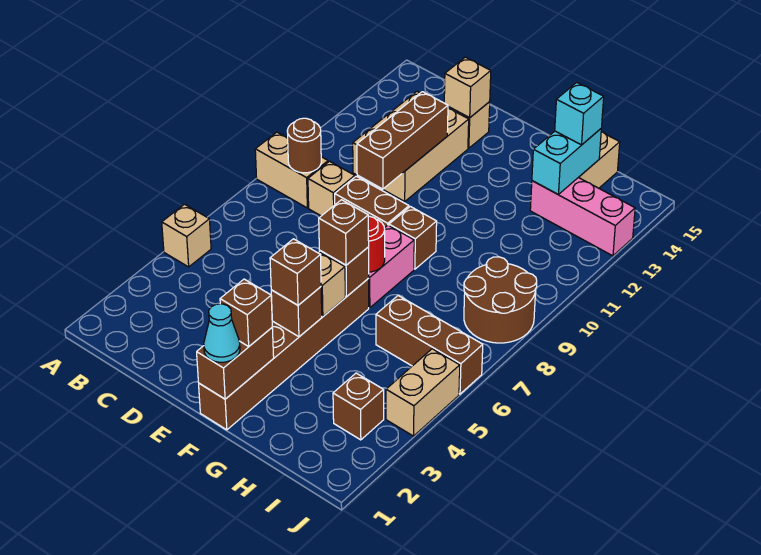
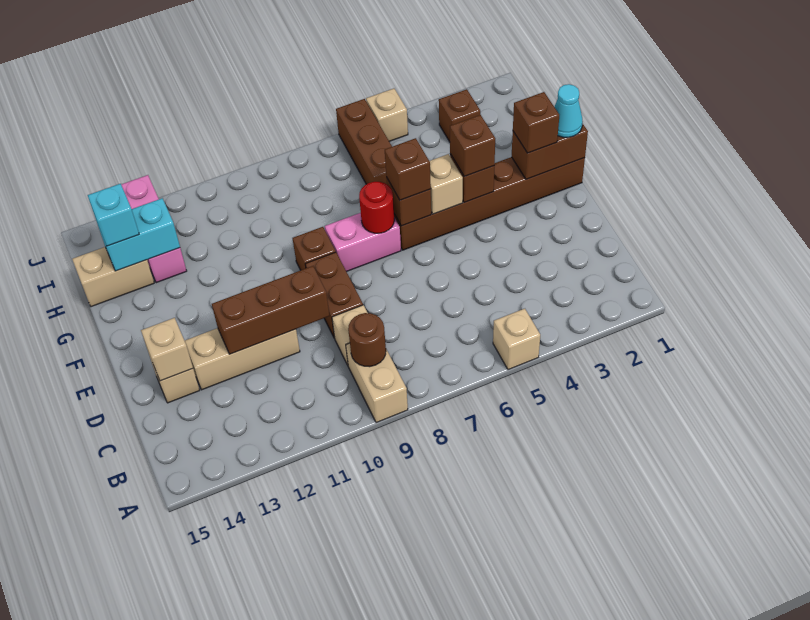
tan 2x3 brick [353,92,469,201] -> tan 1x3 brick [185,328,300,390]
brown 2x2 round brick [464,257,537,343] -> none
tan 1x2 brick [386,349,460,436] -> tan 1x1 brick [366,89,408,141]

